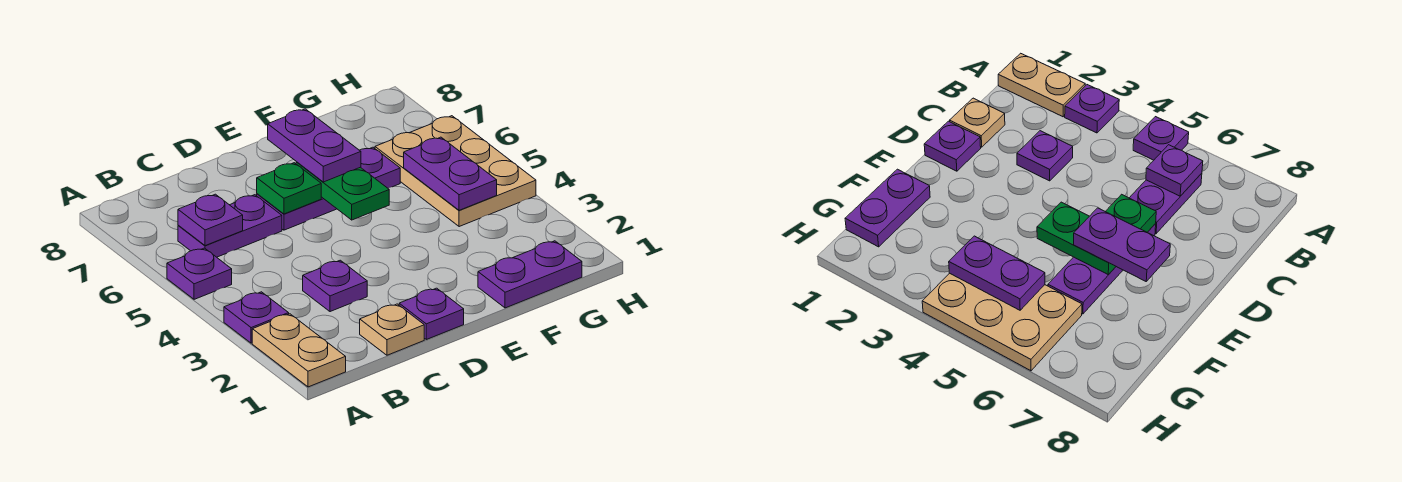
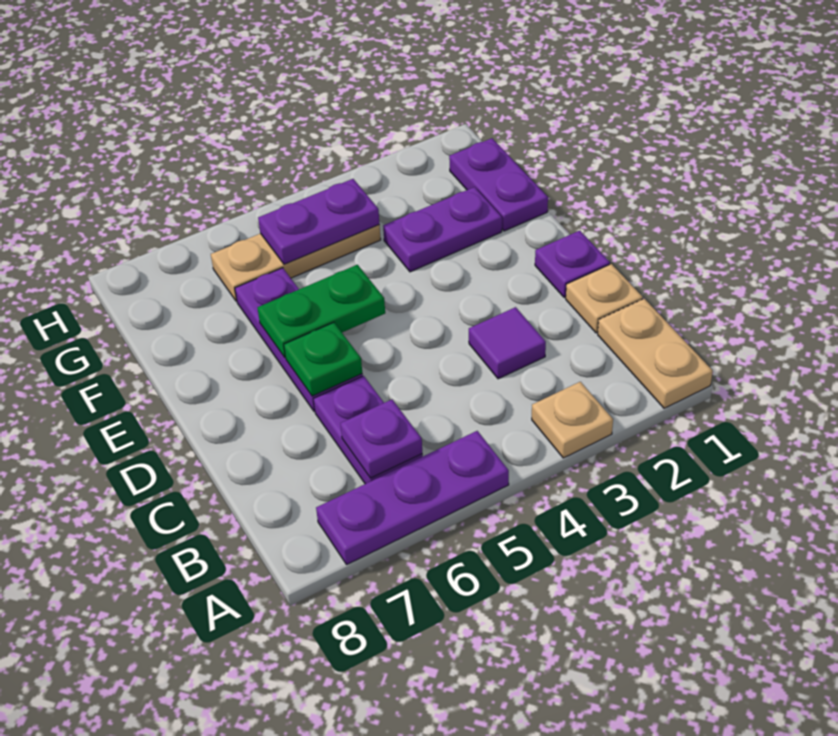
tan 1x2 plate [252,314,346,387] -> tan 1x2 plate turned to [598,299,713,408]
purple 1x1 plate [224,292,289,343] -> tan 1x1 plate [532,382,613,458]
purple 1x1 plate [167,248,232,299] -> purple 1x3 plate [316,431,509,564]
purple 1x1 plate [303,260,367,312] -> purple 1x1 tile [469,307,546,379]
purple 1x2 plate [268,109,361,182] -> purple 1x2 plate moved to [383,187,502,272]
tan 2x3 plate [375,116,536,227] -> tan 1x3 plate [211,225,381,301]

